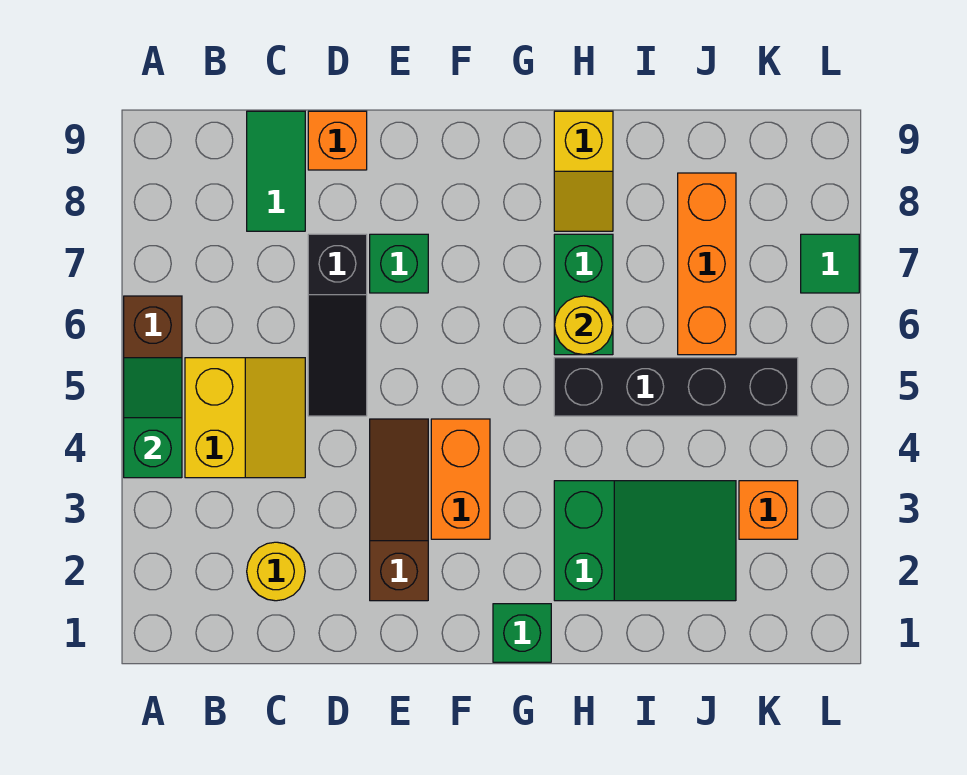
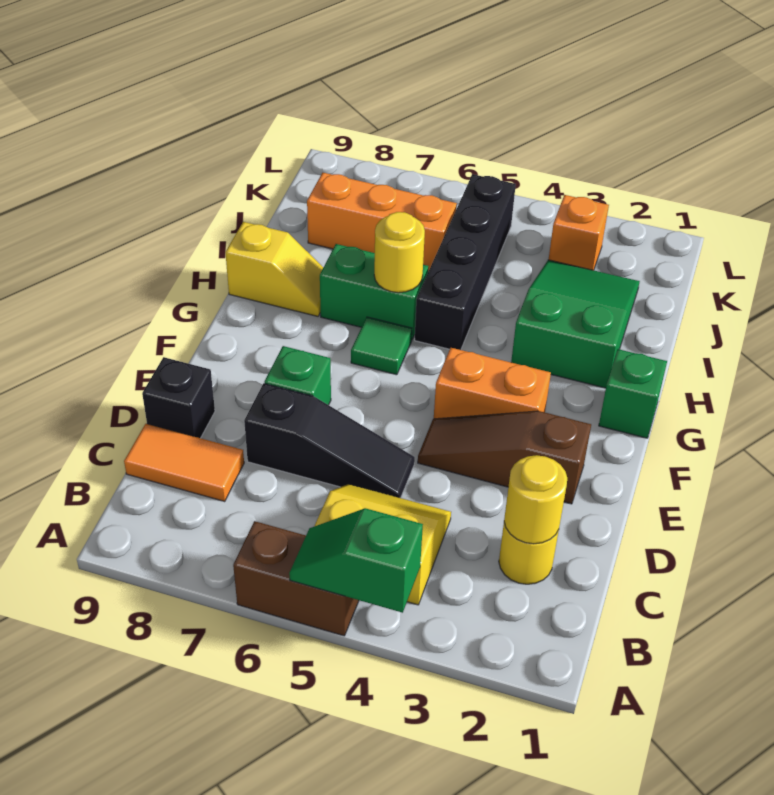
none -> yellow 1x1 round brick [504,455,567,544]
green 1x2 tile [247,111,305,231] -> orange 1x2 tile [124,424,244,501]
orange 1x1 brick [308,111,367,170] -> black 1x1 brick [142,357,215,438]
green 1x1 tile [801,234,859,293] -> green 1x1 tile moved to [351,317,412,375]

